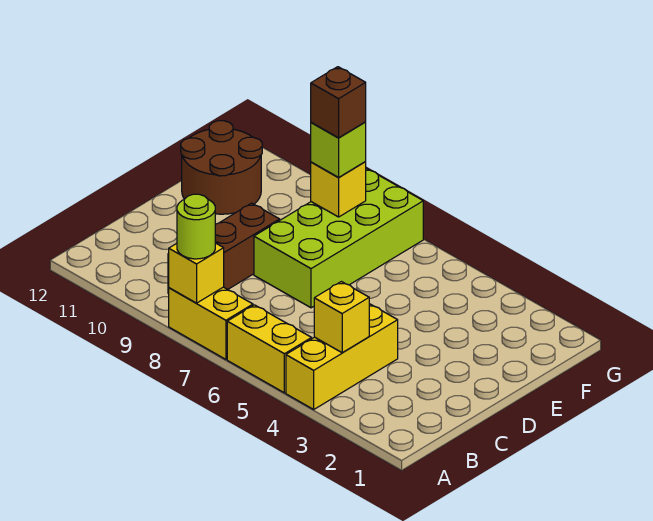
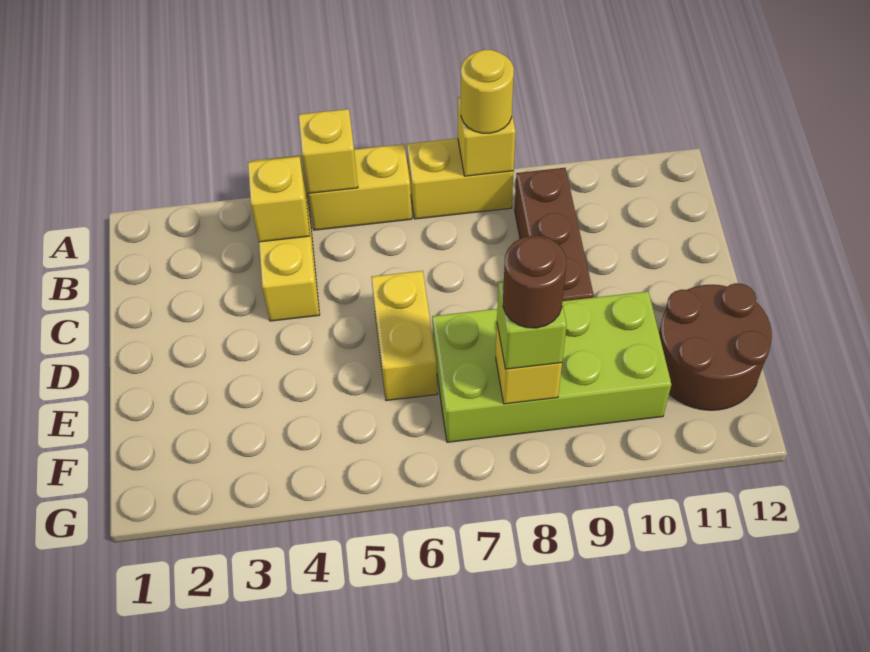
none -> yellow 1x1 brick [298,109,358,193]
lime 1x1 round brick [177,194,215,259] -> yellow 1x1 round brick [461,50,514,133]
none -> yellow 1x2 brick [371,271,437,400]
lime 2x4 brick [254,168,423,308] -> lime 2x4 brick turned to [432,291,671,442]
brown 1x1 brick [311,67,366,138] -> brown 1x1 round brick [503,236,566,328]

